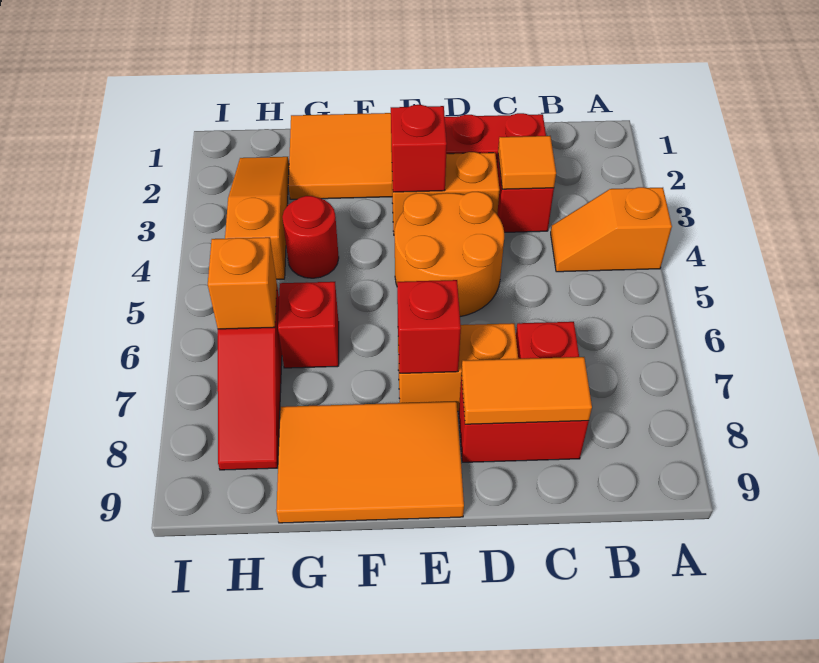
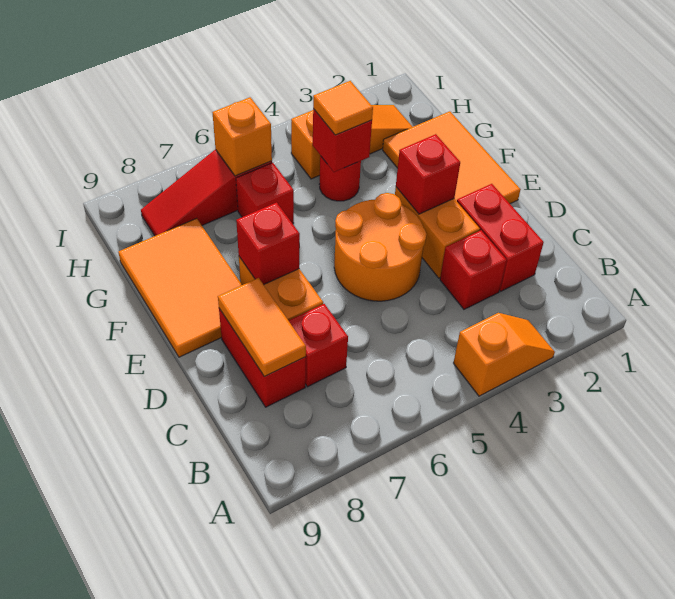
orange 1x2 slope [551,187,672,272] -> orange 1x2 slope turned to [454,313,555,396]
orange 1x1 tile [498,136,556,189] -> orange 1x1 tile moved to [313,81,373,135]
none -> red 1x1 brick [313,109,372,172]

